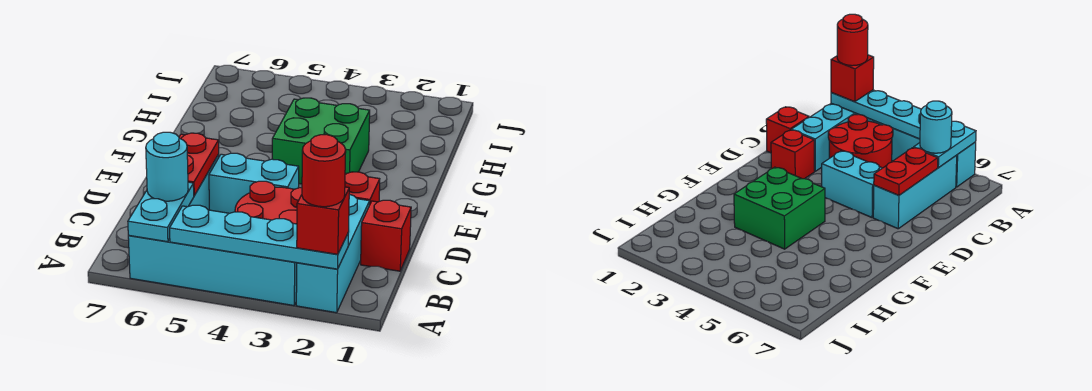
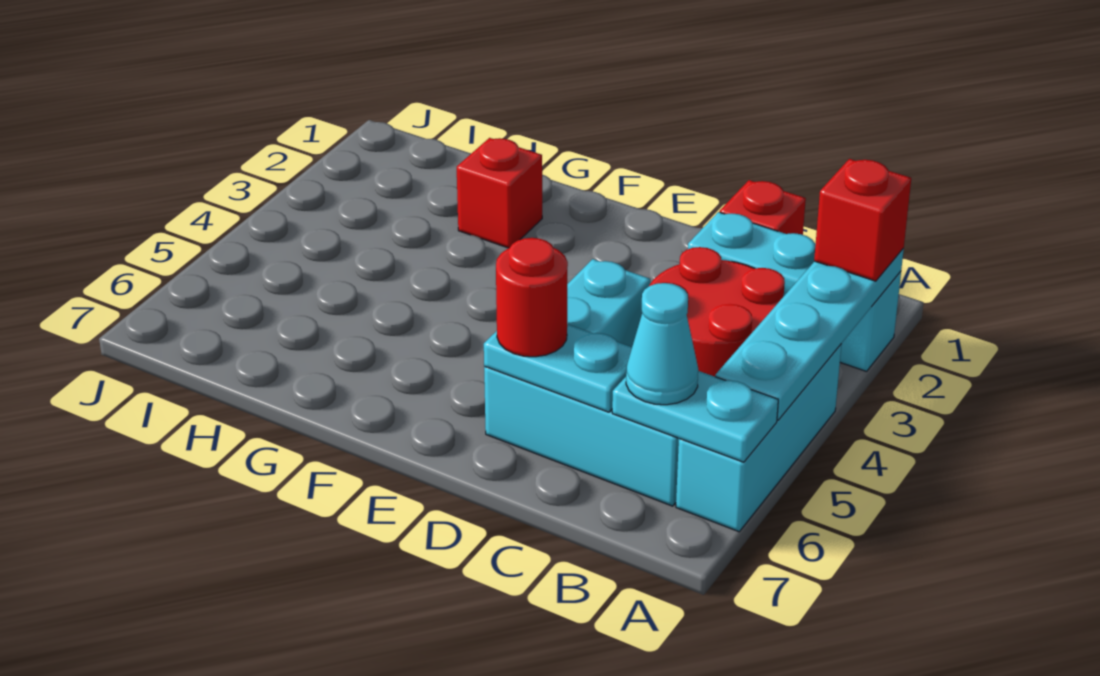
red 1x1 round brick [302,135,346,207] -> red 1x1 round brick moved to [496,238,568,357]
cyan 1x4 brick [128,236,297,306] -> cyan 1x3 brick [676,344,842,532]
cyan 1x1 round brick [146,132,188,201] -> cyan 1x1 cone [626,283,698,405]
red 1x2 plate [179,133,219,196] -> cyan 1x2 plate [484,324,632,412]
red 1x1 brick [345,172,380,205] -> red 1x1 brick moved to [457,138,542,248]
green 2x2 brick [272,98,370,184] -> none

